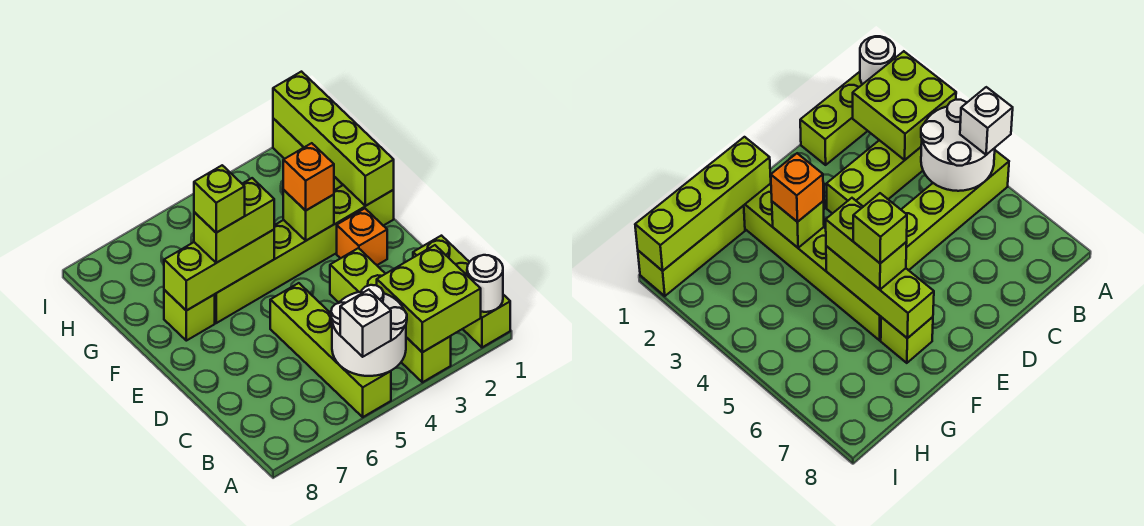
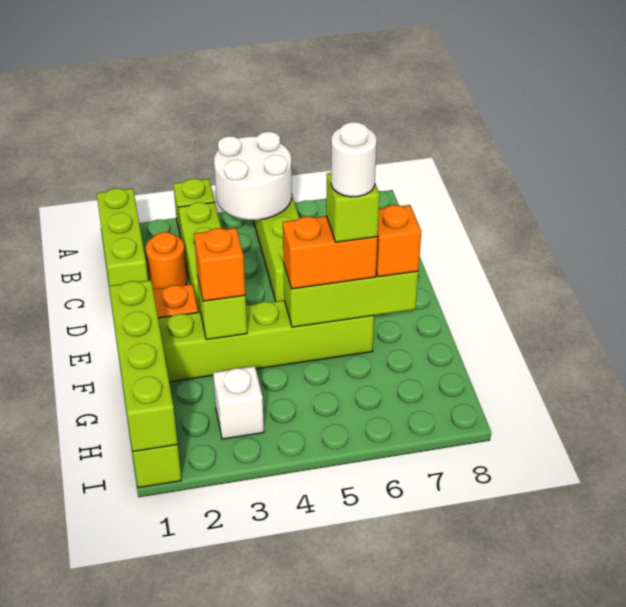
white 1x1 round brick [467,255,503,312] -> white 1x1 round brick moved to [331,122,377,197]
lime 2x2 brick [377,245,481,352] -> none
white 1x1 brick [340,290,391,357] -> white 1x1 brick moved to [213,366,264,439]
none -> orange 1x1 round brick [146,232,187,290]
lime 1x2 brick [194,178,274,263] -> orange 1x2 brick [283,216,378,289]
lime 1x1 brick [164,290,215,341] -> none
none -> orange 1x1 brick [376,205,421,277]

